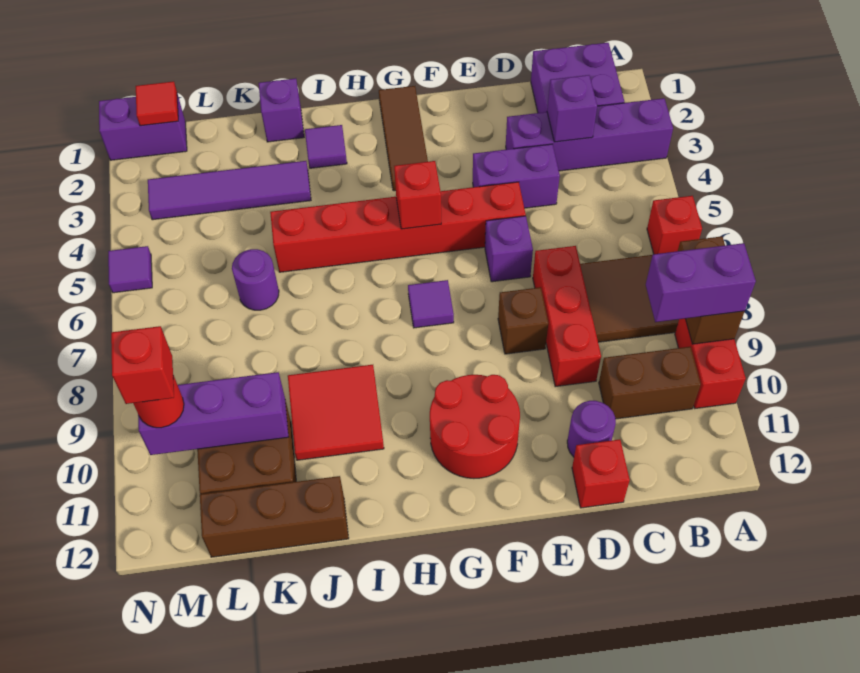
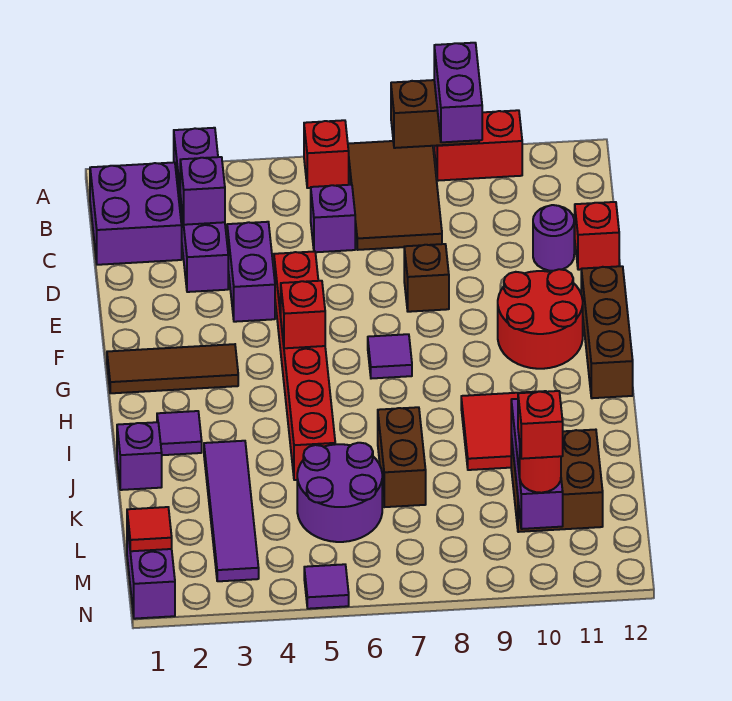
brown 1x2 brick [599,347,701,419] -> brown 1x2 brick moved to [378,407,426,507]
red 1x3 brick [533,246,601,386] -> none
purple 1x1 brick [485,216,533,282] -> purple 1x1 brick moved to [311,185,355,252]
brown 1x3 brick [200,476,349,557] -> brown 1x3 brick moved to [581,266,633,398]
purple 1x1 round brick [232,249,279,310] -> purple 2x2 round brick [297,443,382,542]

